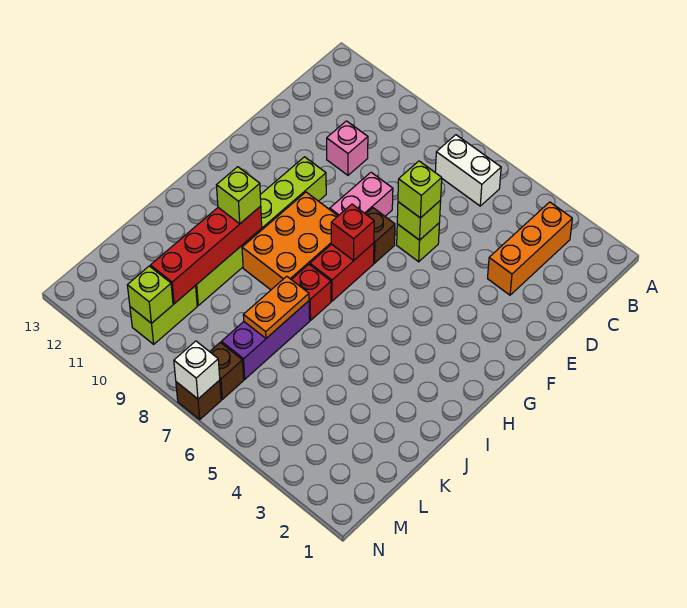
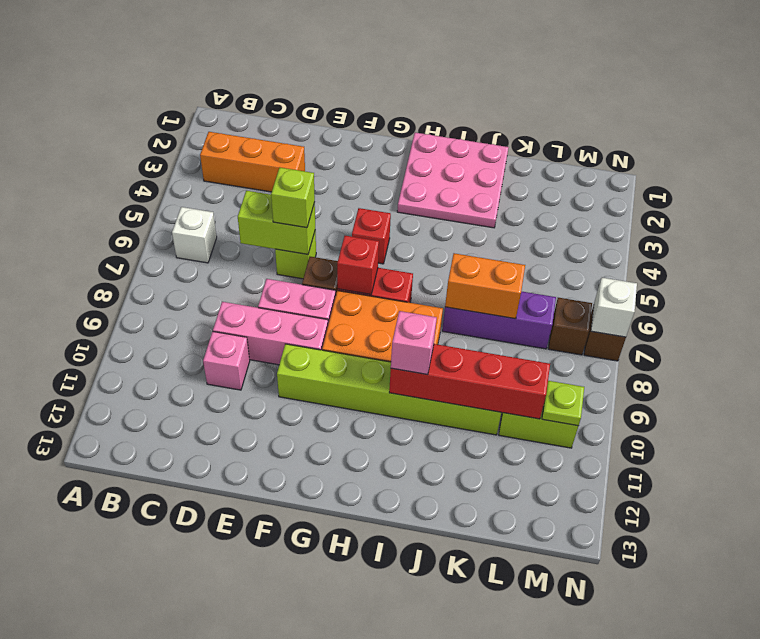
white 1x2 brick [435,135,501,206] -> white 1x1 brick [172,207,217,263]
none -> pink 1x3 brick [213,302,328,365]
lime 1x1 brick [397,200,441,240] -> lime 1x2 brick [238,191,315,254]
none -> pink 3x3 plate [397,133,509,228]
red 1x1 brick [291,264,331,320] -> red 1x1 brick moved to [352,208,391,264]
lime 1x1 brick [217,167,261,224] -> pink 1x1 brick [391,311,437,375]
orange 1x2 plate [243,276,309,338] -> orange 1x2 brick [445,253,525,319]
lime 1x1 brick [127,266,173,323] -> lime 1x1 plate [542,381,584,426]

